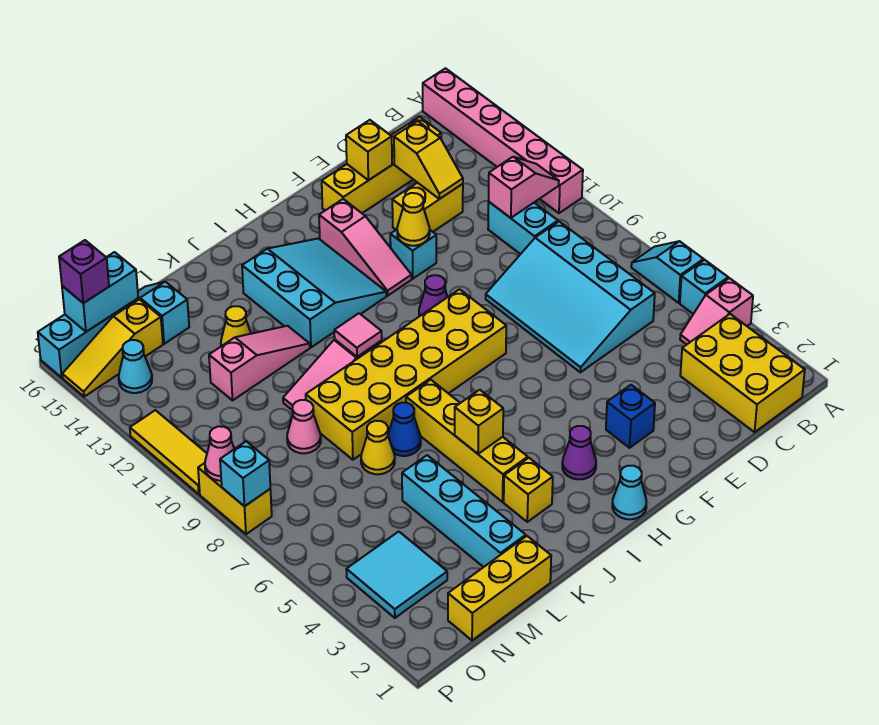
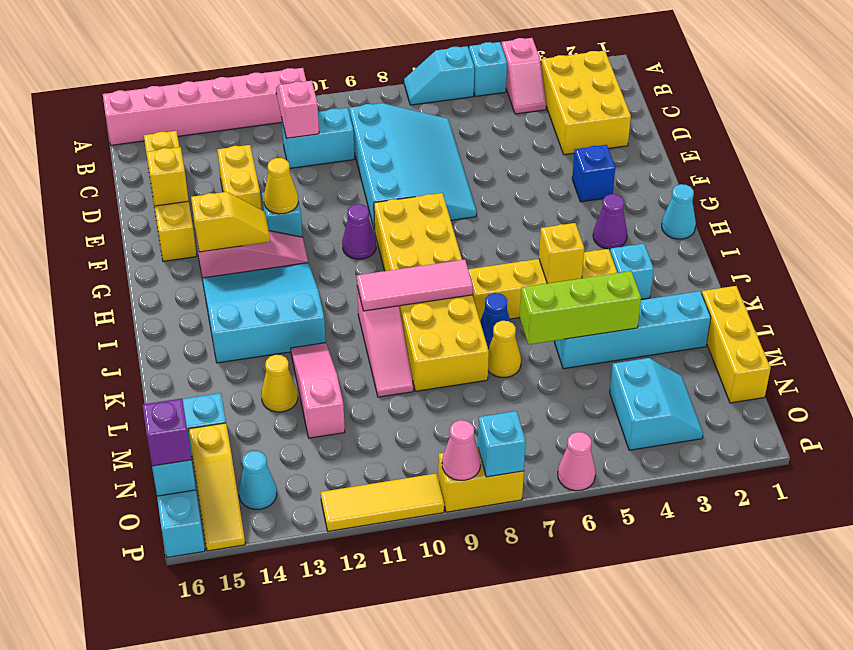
yellow 2x3 brick [680,314,805,432] -> yellow 2x3 brick turned to [541,51,631,155]
cyan 3x4 slope [486,222,655,372] -> cyan 3x4 slope turned to [349,103,477,231]
yellow 1x2 slope [394,121,463,199] -> yellow 1x2 slope moved to [191,192,270,252]
yellow 1x1 brick [504,458,553,522] -> cyan 1x1 brick [610,244,654,299]
pink 1x1 tile [334,313,382,357] -> pink 1x3 tile [357,260,473,311]
none -> lime 1x3 brick [520,271,641,345]
pink 1x1 cone [287,400,321,453] -> pink 1x1 cone moved to [558,432,596,491]
cyan 2x2 tile [346,532,447,618] -> cyan 2x2 slope [610,358,703,450]

